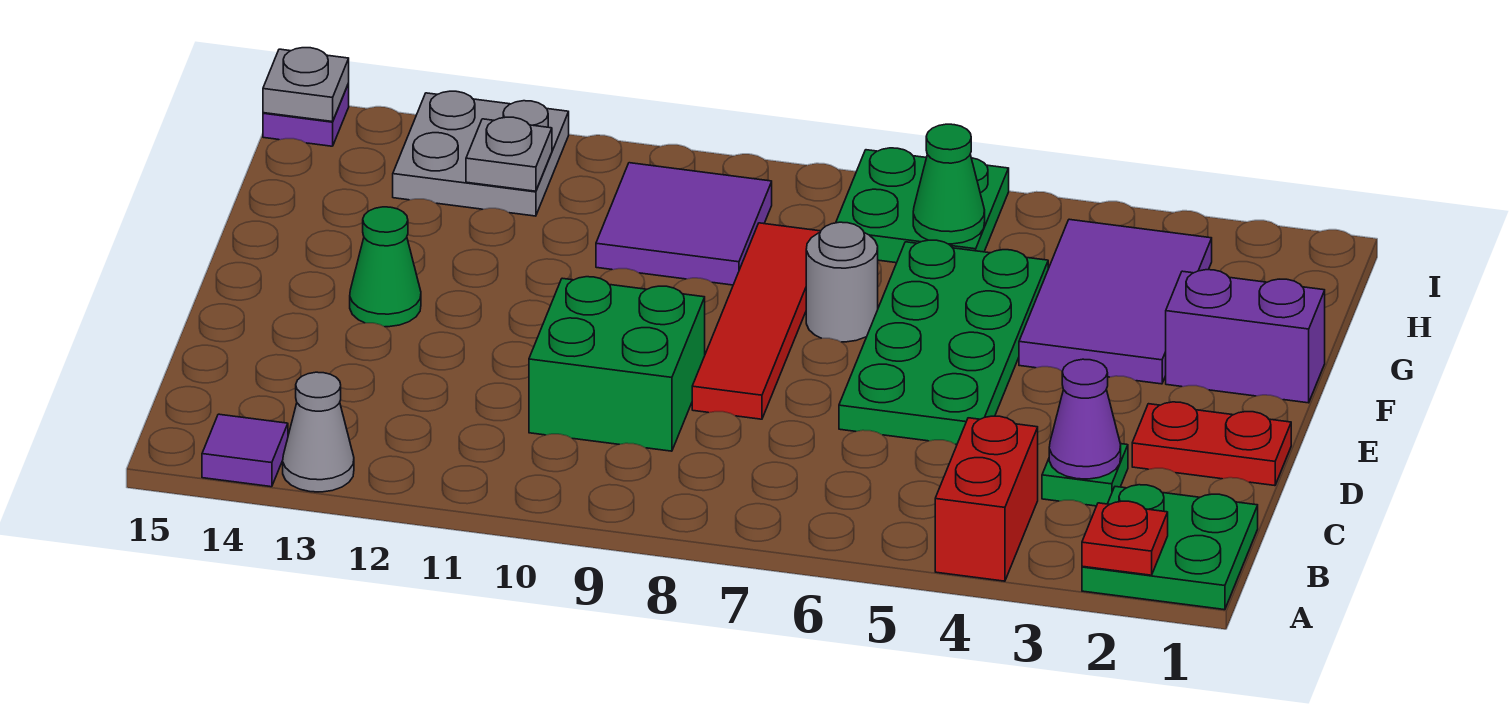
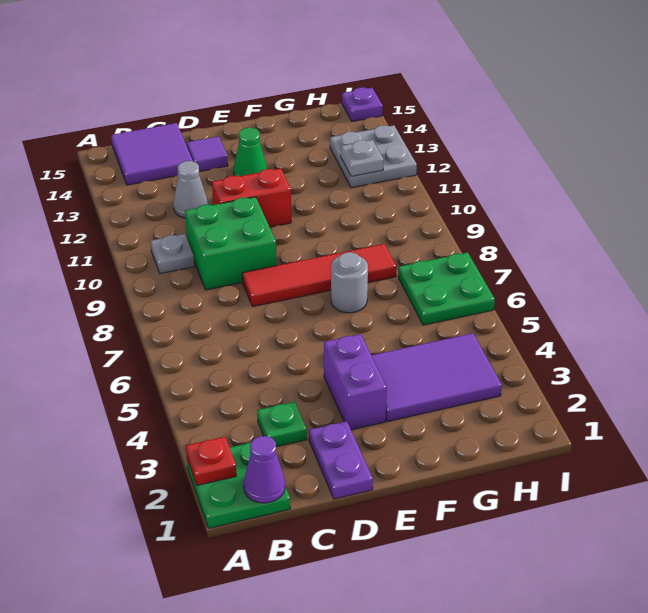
red 1x2 brick [935,416,1038,581] -> red 1x2 brick moved to [212,168,291,227]
grey 1x1 cone [283,372,354,492] -> grey 1x1 cone moved to [173,161,208,218]
purple 1x1 tile [202,414,288,487] -> purple 1x1 tile moved to [187,136,228,172]
purple 1x1 cone [1049,359,1121,479] -> purple 1x1 cone moved to [244,436,285,503]
red 1x2 plate [1132,402,1291,486] -> purple 1x2 plate [309,421,373,499]
green 2x4 plate [839,240,1048,444] -> none
purple 1x2 brick [1166,270,1325,403] -> purple 1x2 brick moved to [324,334,387,430]
purple 2x2 tile [596,163,772,285] -> purple 2x2 tile moved to [111,123,193,185]
green 1x1 cone [913,124,985,244] -> none
grey 1x1 plate [263,48,349,122] -> grey 1x1 plate moved to [151,234,194,274]

